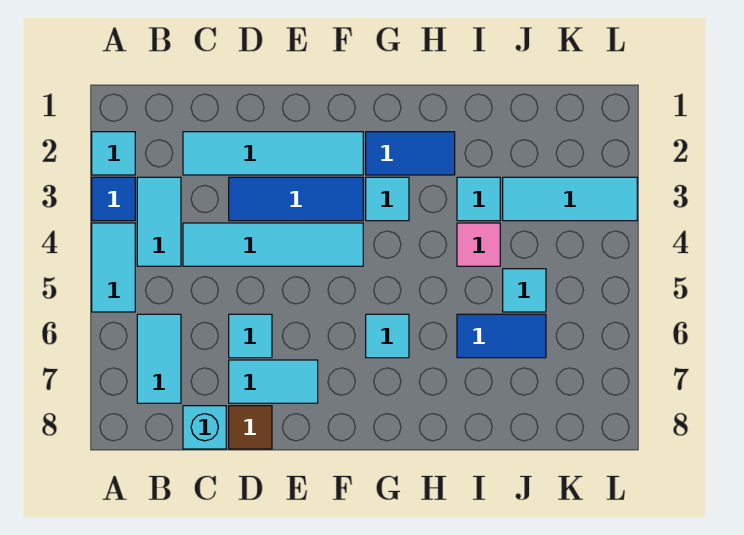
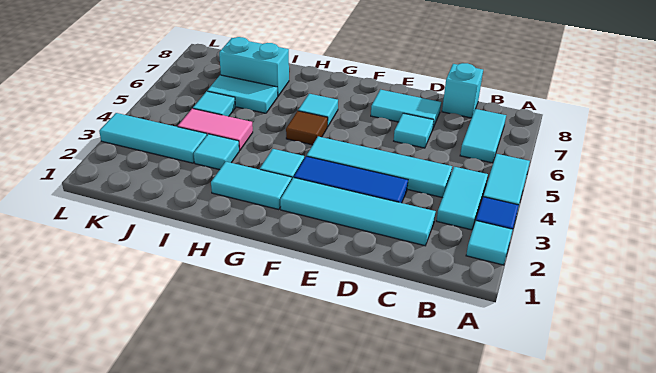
brown 1x1 tile [229,406,272,449] -> brown 1x1 tile moved to [286,111,328,145]
blue 1x2 tile [366,132,455,175] -> cyan 1x2 tile [211,162,292,210]
pink 1x1 tile [457,223,500,266] -> pink 1x2 tile [178,109,253,151]
blue 1x2 tile [457,314,546,358] -> cyan 1x2 tile [207,75,278,113]
none -> cyan 1x2 brick [219,37,289,96]

